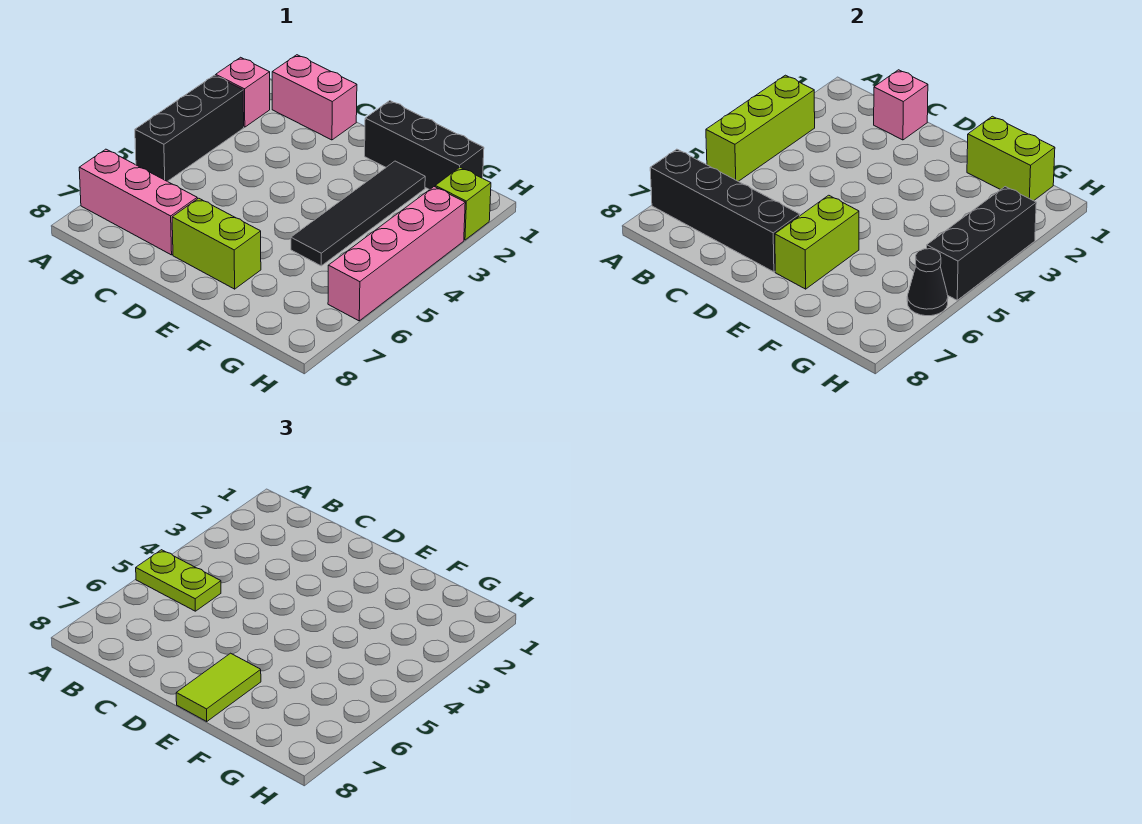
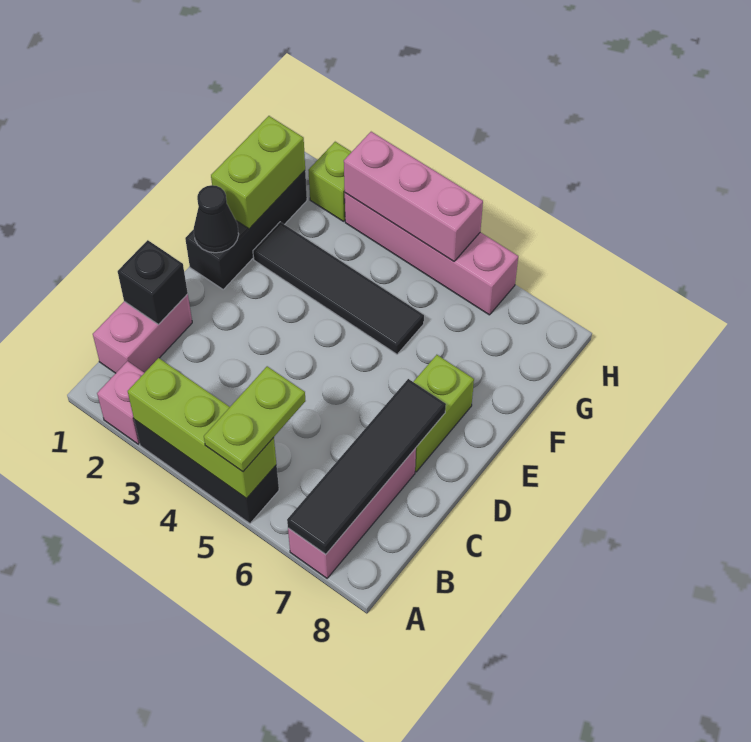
black 1x4 brick [650,149,800,272] -> black 1x4 tile [287,379,446,554]
pink 1x1 brick [874,70,928,140] -> black 1x1 brick [118,240,188,325]
lime 1x2 brick [775,195,859,289] -> none
lime 1x2 tile [176,653,261,722] -> none
black 1x3 brick [927,187,1036,300] -> pink 1x3 brick [344,132,483,261]
black 1x1 cone [907,249,948,316] -> black 1x1 cone moved to [194,185,239,253]

